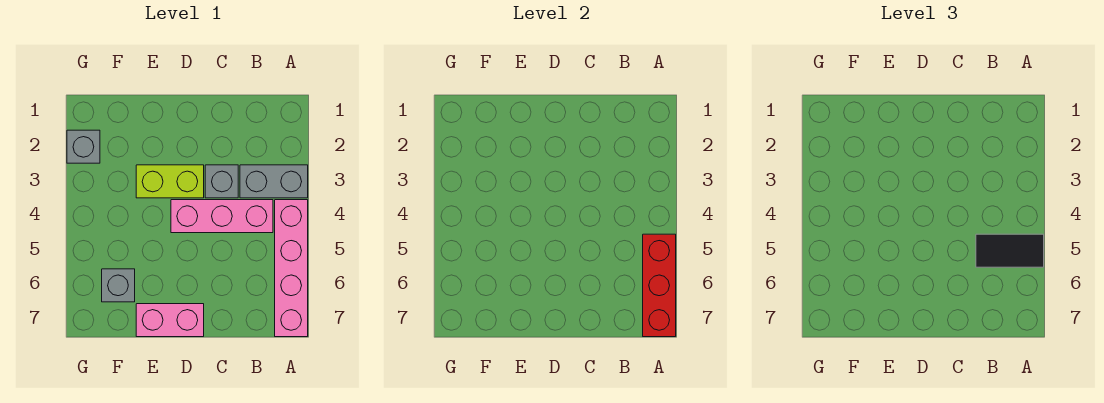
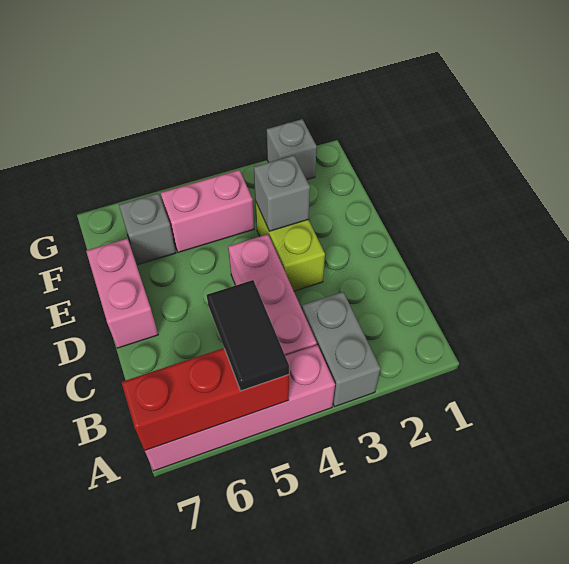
grey 1x1 brick [205,165,238,198] -> grey 1x1 brick moved to [254,155,310,231]
none -> pink 1x2 brick [161,170,254,252]

